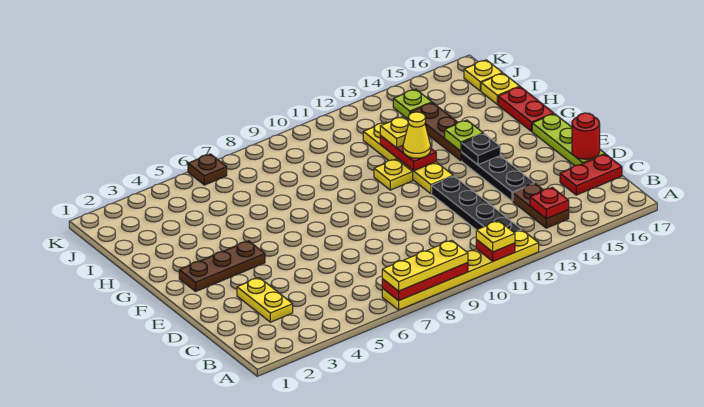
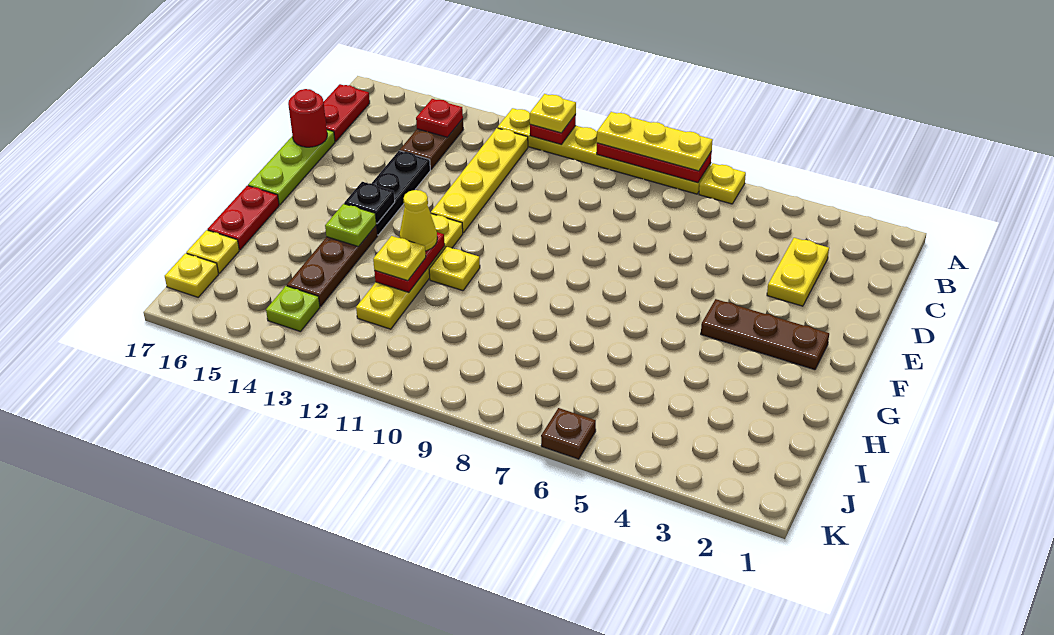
none -> yellow 1x1 plate [699,163,746,204]
black 1x4 plate [432,176,522,232] -> yellow 1x4 plate [431,128,528,233]
red 1x2 plate [560,154,622,195] -> red 1x2 plate turned to [324,84,370,142]

